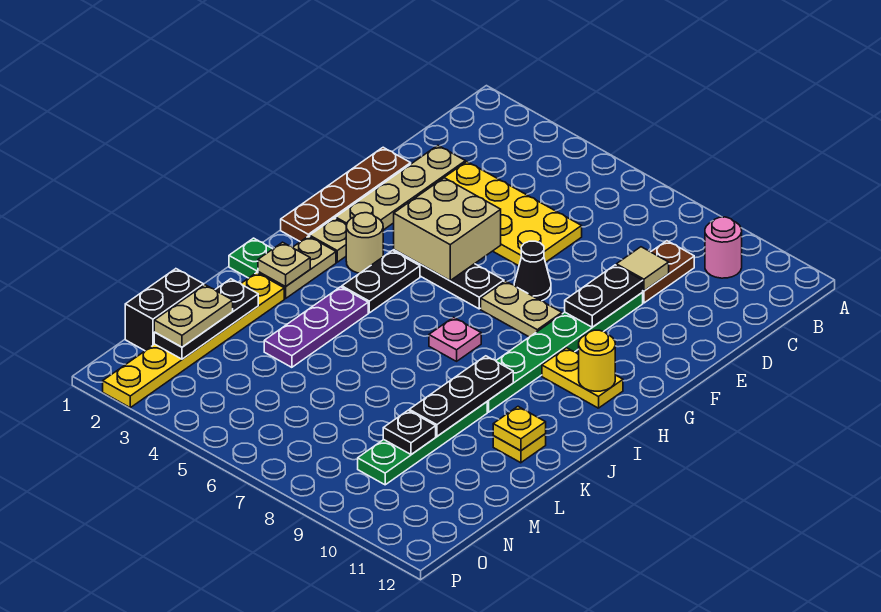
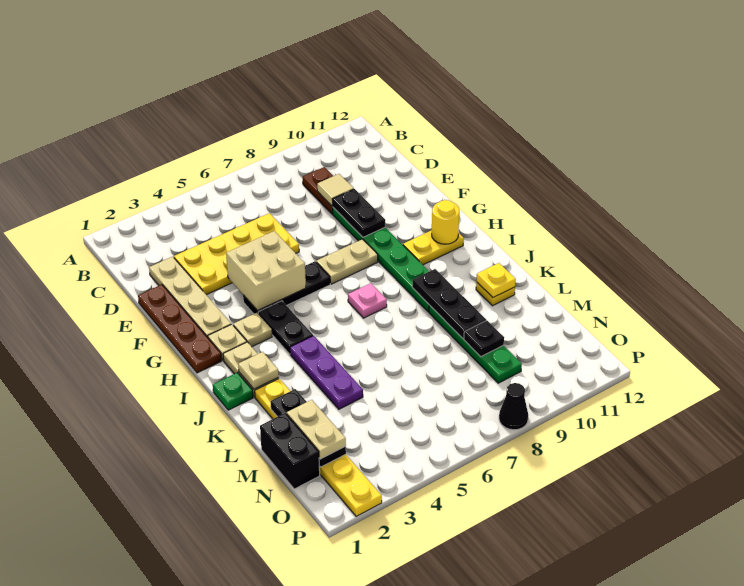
pink 1x1 round brick [705,217,742,278] -> none
black 1x1 cone [514,241,551,301] -> black 1x1 cone moved to [499,383,528,430]
tan 1x1 round brick [346,213,383,273] -> tan 1x1 plate [233,313,272,347]

